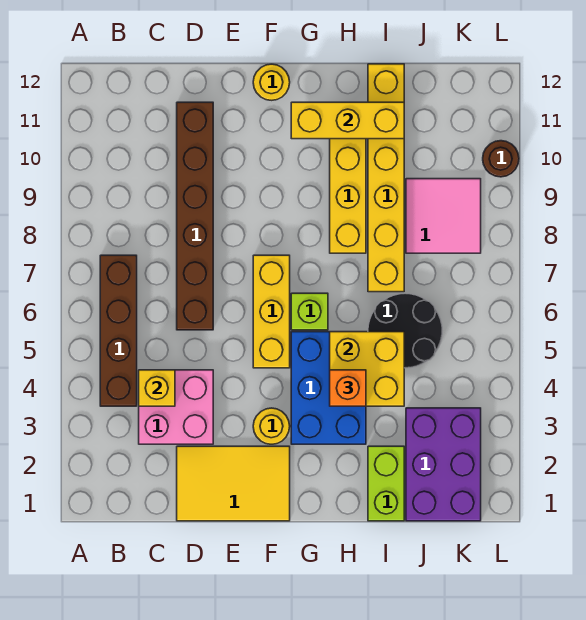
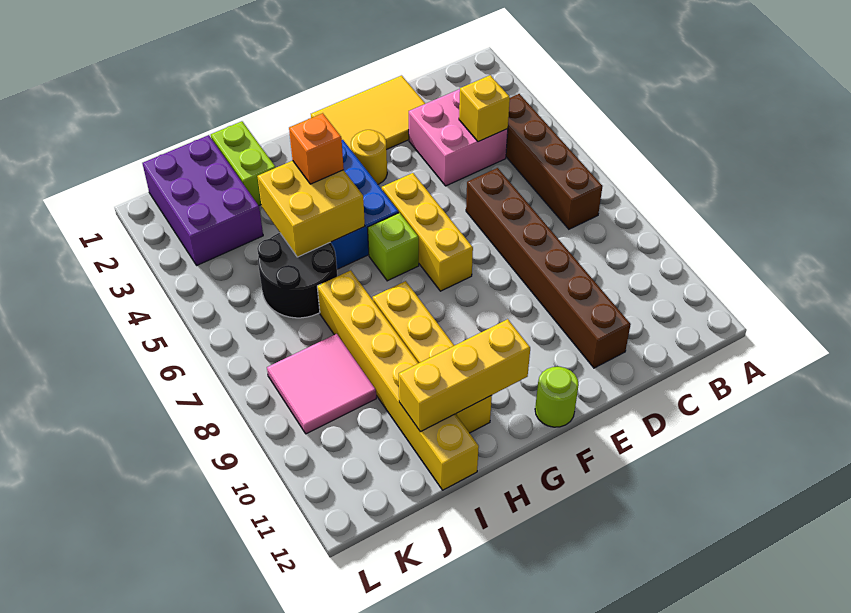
yellow 1x1 round brick [253,64,290,100] -> lime 1x1 round brick [535,367,579,427]
brown 1x1 round brick [483,141,519,177] -> none

